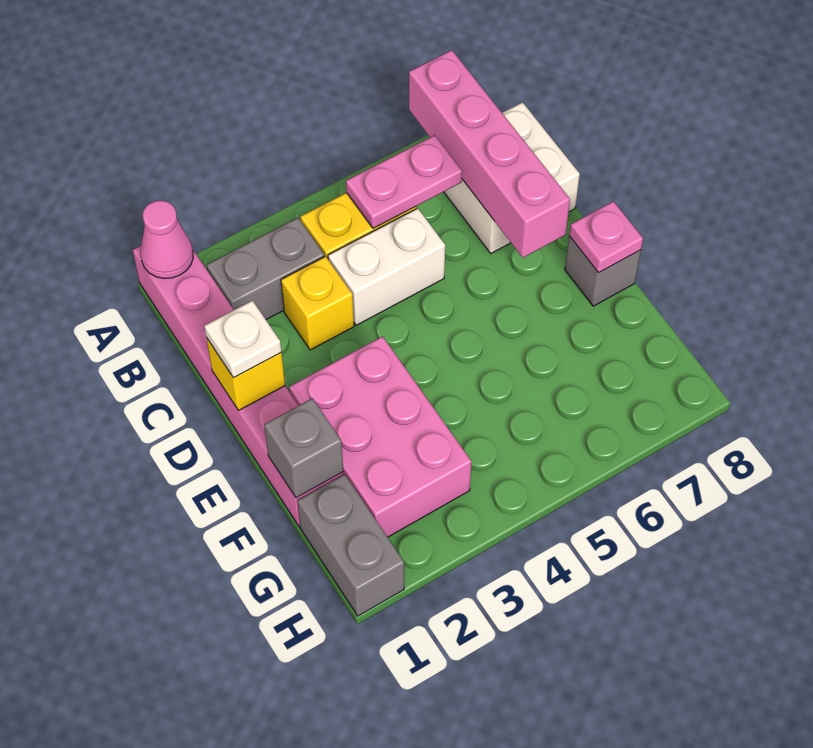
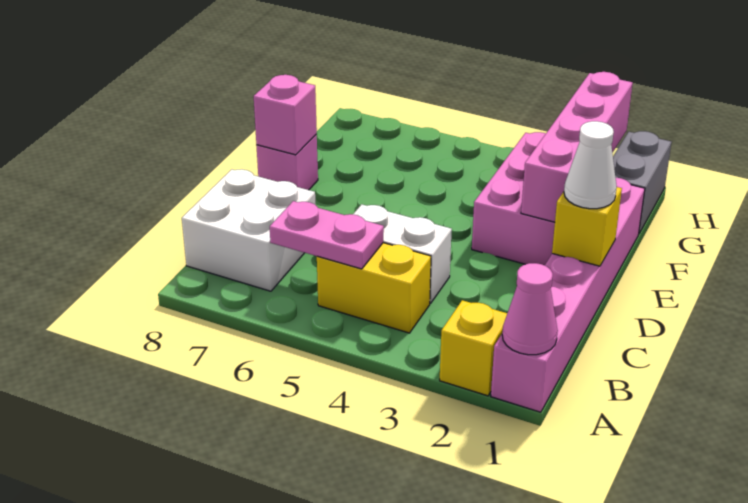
pink 1x4 brick [409,50,570,258] -> pink 1x4 brick moved to [521,72,633,222]
grey 1x2 brick [207,218,325,320] -> none
yellow 1x1 brick [281,256,354,350] -> yellow 1x1 brick moved to [440,300,507,396]
white 1x1 plate [204,301,281,378] -> white 1x1 cone [564,121,617,209]
grey 1x1 brick [565,236,641,306] -> pink 1x1 brick [256,134,318,190]
pink 1x1 plate [569,201,643,272] -> pink 1x1 brick [254,75,317,155]
grey 1x1 brick [264,398,343,498] -> none

